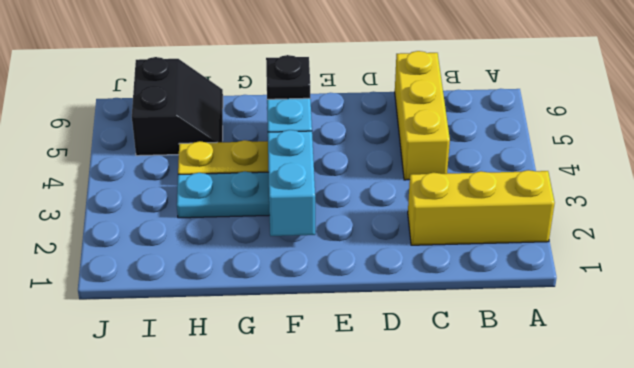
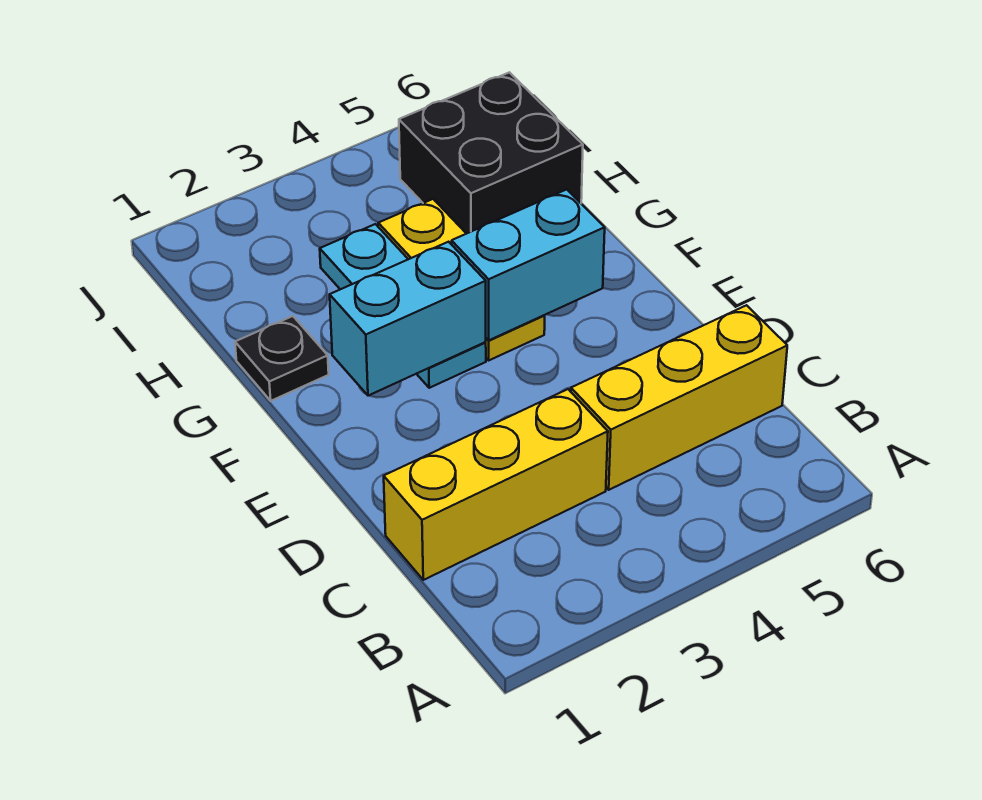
yellow 1x3 brick [408,170,555,245] -> yellow 1x3 brick turned to [384,389,608,580]
black 1x1 plate [266,55,310,99] -> black 1x1 plate moved to [235,316,329,401]
black 2x2 slope [132,57,223,156] -> black 2x2 brick [399,72,583,234]

